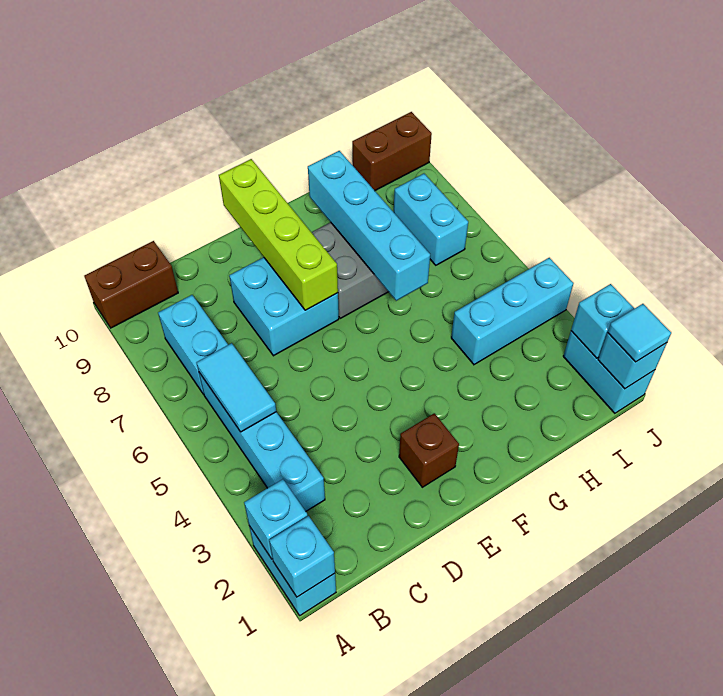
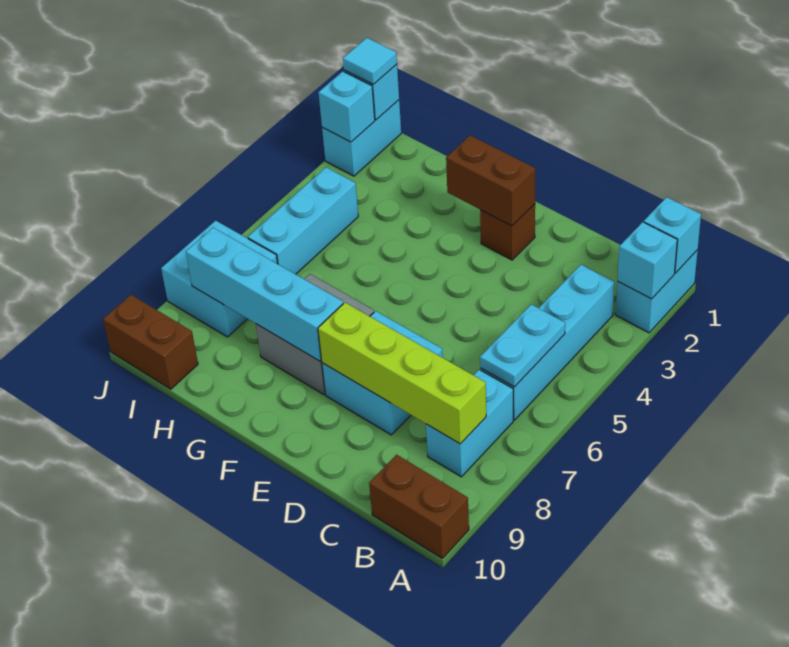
cyan 1x2 tile [196,343,276,432] -> cyan 1x2 plate [480,304,565,387]
none -> brown 1x2 brick [446,135,535,226]
lime 1x4 brick [219,159,338,310] -> lime 1x4 brick turned to [318,303,486,444]
cyan 1x4 brick [308,151,430,301] -> cyan 1x4 brick turned to [186,228,343,361]
cyan 1x3 brick [451,258,573,365] -> cyan 1x3 brick turned to [248,167,358,274]
cyan 1x2 brick [394,174,468,265] -> cyan 2x2 brick [161,221,277,337]

